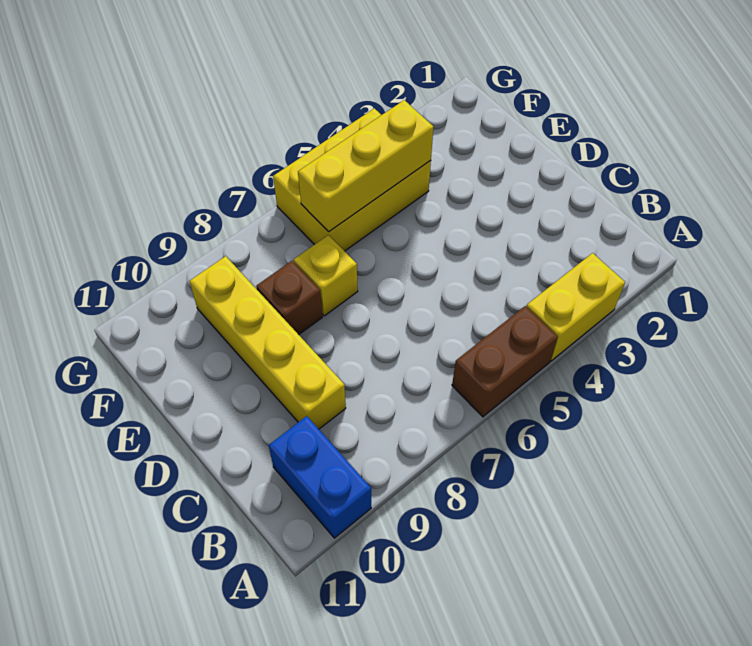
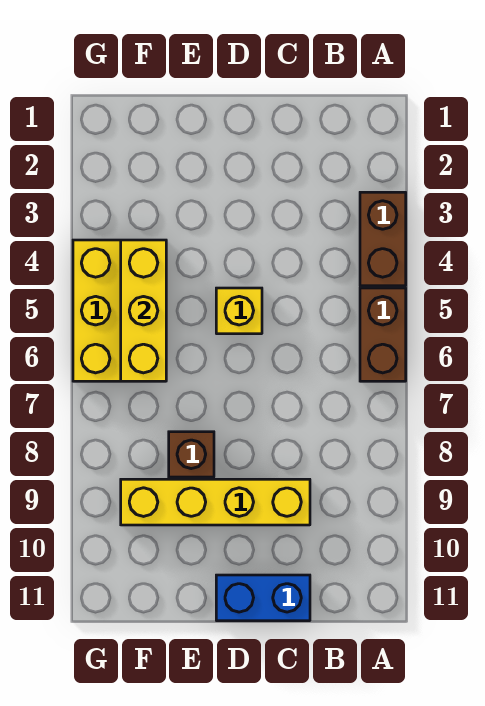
yellow 1x2 brick [526,253,625,361] -> brown 1x2 brick [360,192,406,286]
blue 1x2 brick [269,416,371,538] -> blue 1x2 brick moved to [216,575,310,621]
yellow 1x1 brick [294,235,358,316] -> yellow 1x1 brick moved to [216,288,262,334]

